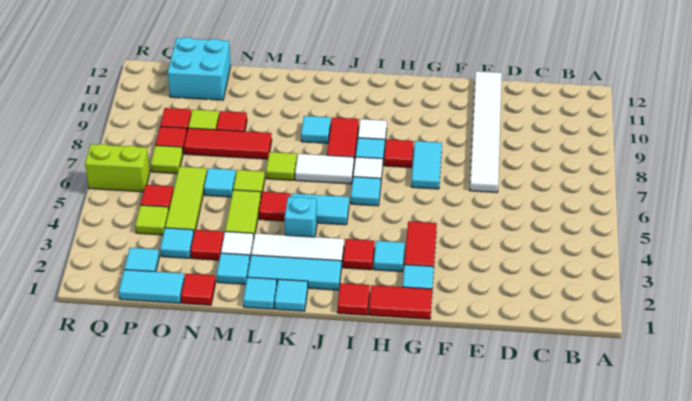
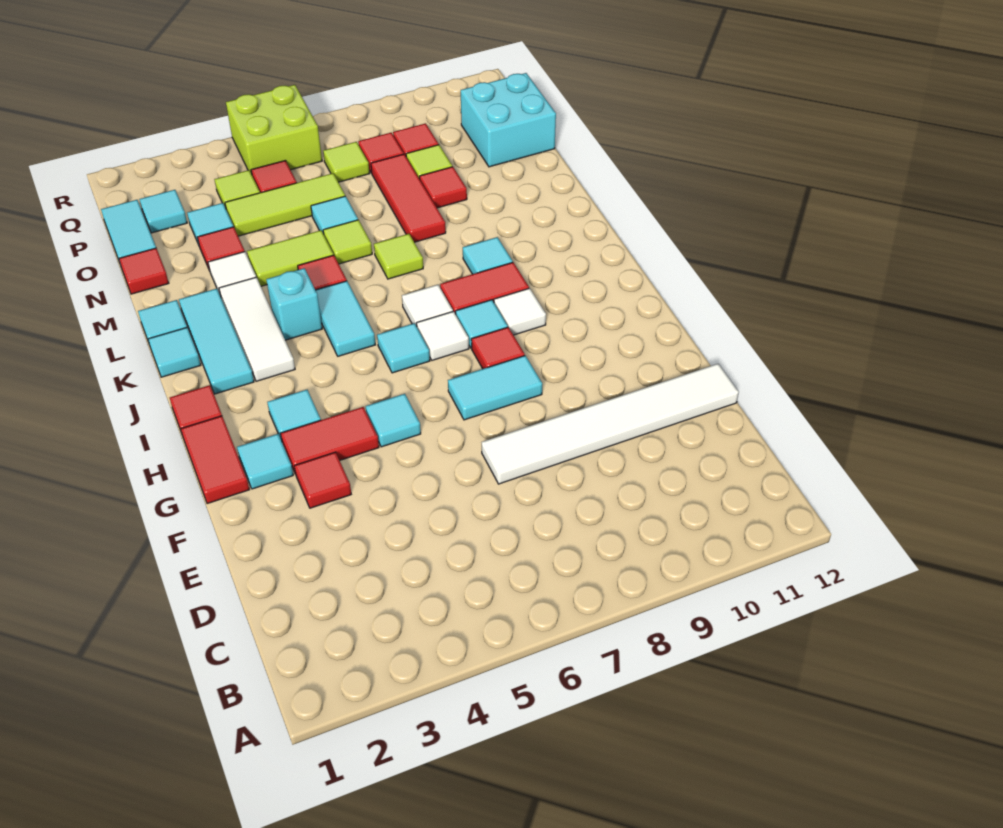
red 1x1 tile [343,239,374,270] -> red 1x1 tile moved to [294,452,351,508]
white 1x2 tile [295,154,354,184] -> white 1x1 tile [402,285,453,326]
cyan 1x1 tile [217,253,250,284] -> cyan 1x1 tile moved to [366,394,421,447]
lime 1x2 brick [85,144,150,192] -> lime 2x2 brick [226,85,322,174]

